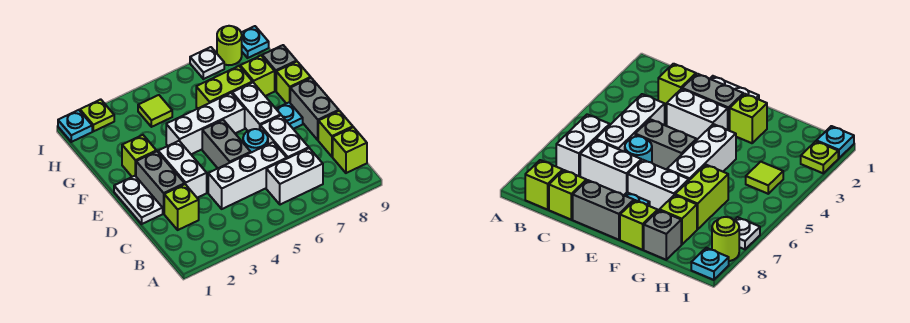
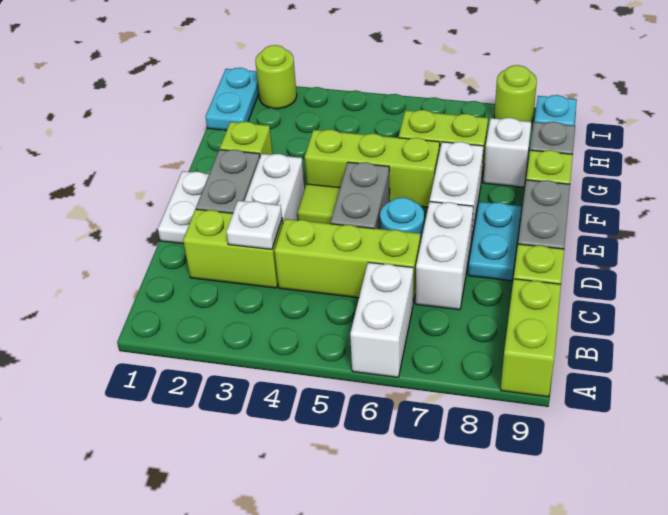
white 1x2 brick [266,148,323,205] -> white 1x2 brick turned to [350,262,413,377]
lime 1x1 brick [333,127,367,173] -> lime 1x2 brick [501,279,561,397]
lime 1x1 brick [164,184,199,230] -> lime 1x2 brick [183,209,283,288]
white 1x3 brick [208,142,287,209] -> lime 1x3 brick [274,219,420,304]
cyan 1x1 plate [276,102,303,129] -> cyan 1x2 plate [468,202,521,281]
white 1x3 brick [166,93,245,154] -> lime 1x3 brick [305,129,440,207]
lime 1x1 brick [240,56,275,96] -> white 1x1 brick [483,118,531,187]
lime 1x1 tile [138,95,172,127] -> lime 1x1 tile moved to [297,184,340,224]
cyan 1x1 plate [58,110,92,142] -> cyan 1x2 plate [205,68,259,130]
lime 1x1 plate [80,99,114,131] -> lime 1x1 round brick [255,45,297,109]
white 1x1 plate [190,47,224,79] -> white 1x1 plate moved to [226,201,282,249]

